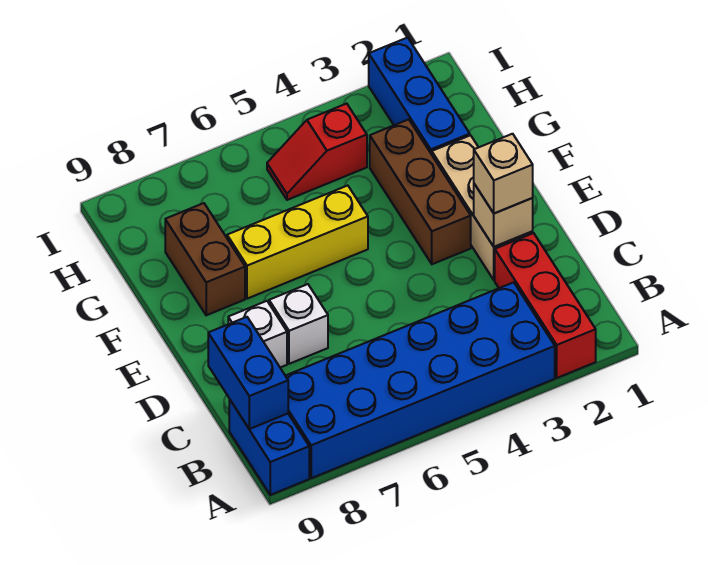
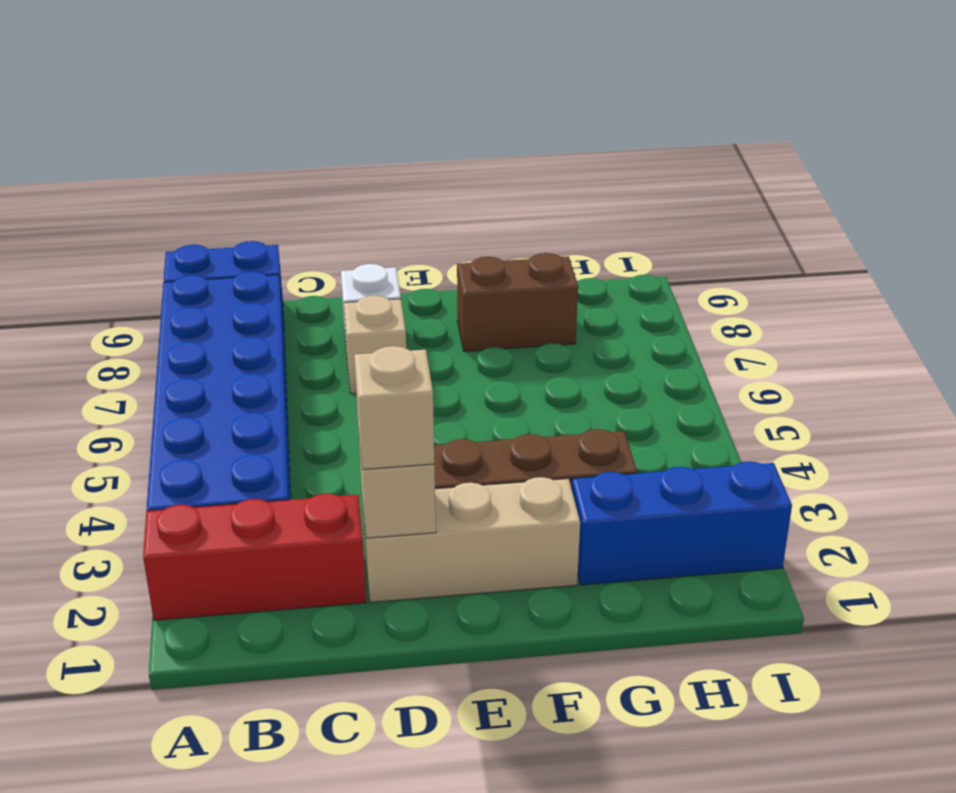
blue 1x2 brick [208,317,288,429] -> none
white 1x1 brick [269,284,328,364] -> tan 1x1 brick [344,296,406,394]
yellow 1x3 brick [227,186,368,299] -> none
red 1x2 slope [267,104,367,200] -> none

